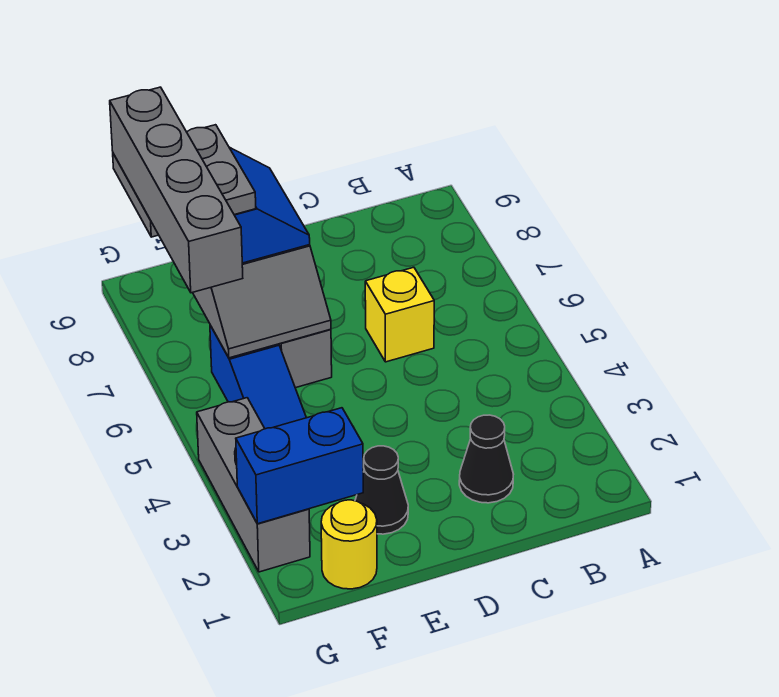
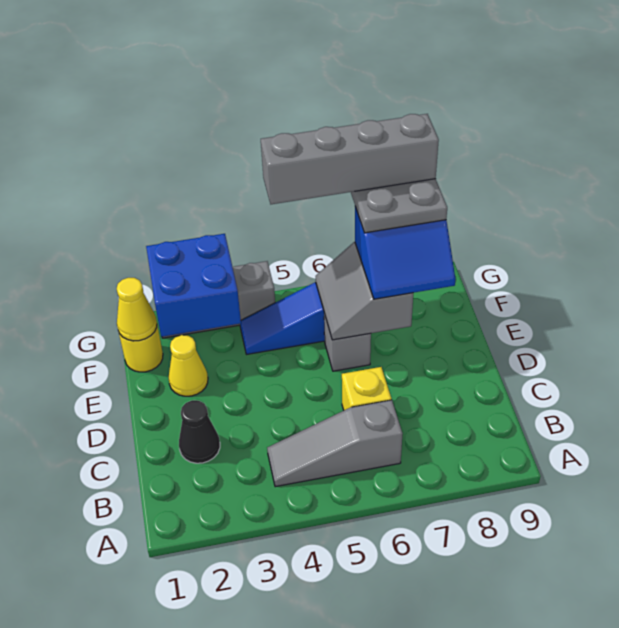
none -> grey 1x3 slope [267,400,403,487]
black 1x1 cone [355,446,408,534] -> yellow 1x1 cone [169,335,208,396]
none -> yellow 1x1 cone [117,278,157,341]
blue 1x2 brick [236,408,363,524] -> blue 2x2 brick [146,234,241,337]

